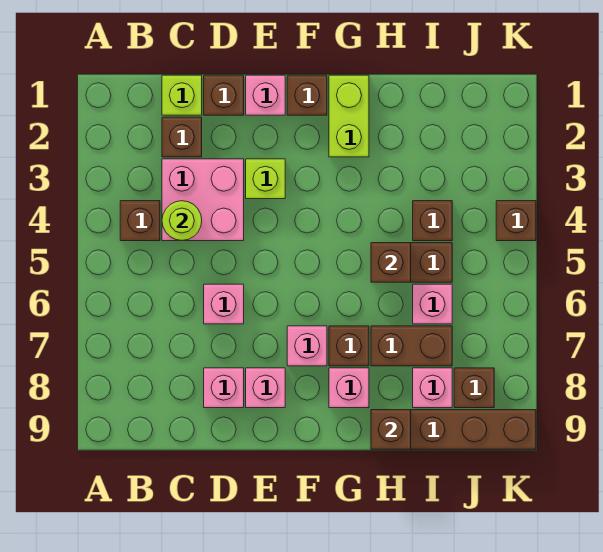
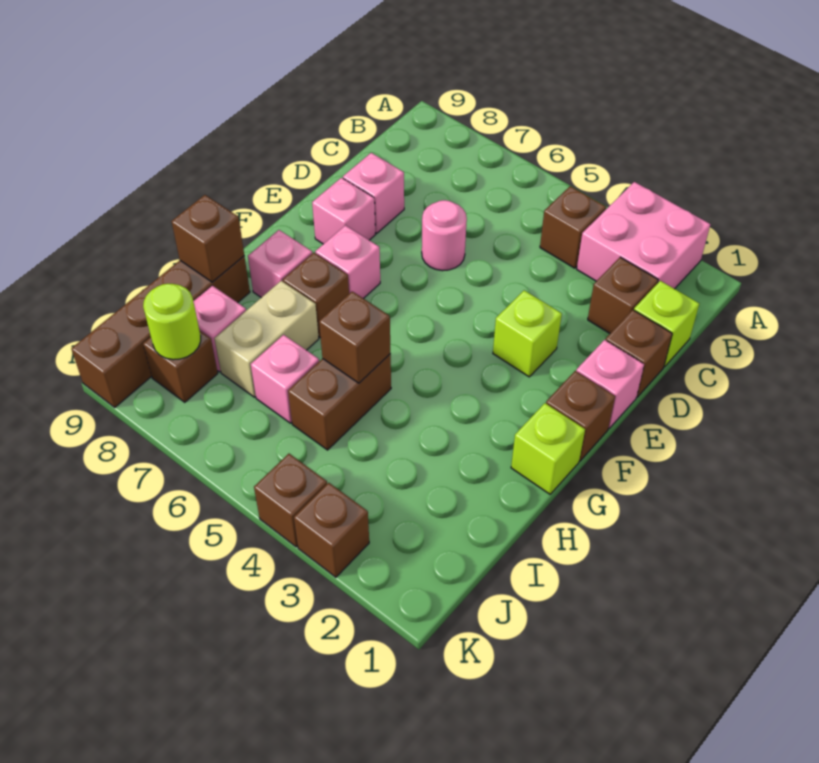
pink 2x2 brick [162,159,244,241] -> pink 2x2 brick moved to [577,182,710,289]
lime 1x1 round brick [162,201,202,241] -> lime 1x1 round brick moved to [143,284,201,360]
pink 1x1 brick [204,284,244,324] -> pink 1x1 round brick [422,200,467,271]
lime 1x2 brick [329,75,369,157] -> lime 1x1 brick [511,403,585,494]
brown 1x2 brick [371,326,452,366] -> tan 1x2 brick [214,281,319,397]
brown 1x1 brick [413,201,452,241] -> brown 1x1 brick moved to [294,483,369,577]

